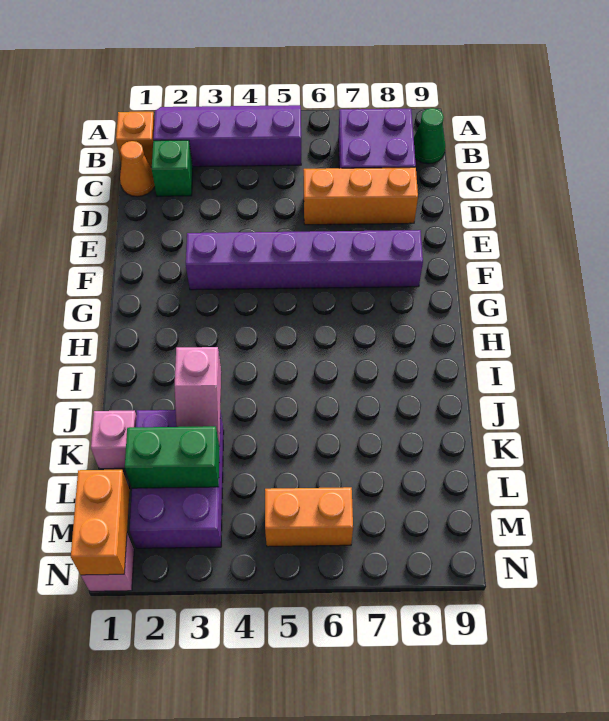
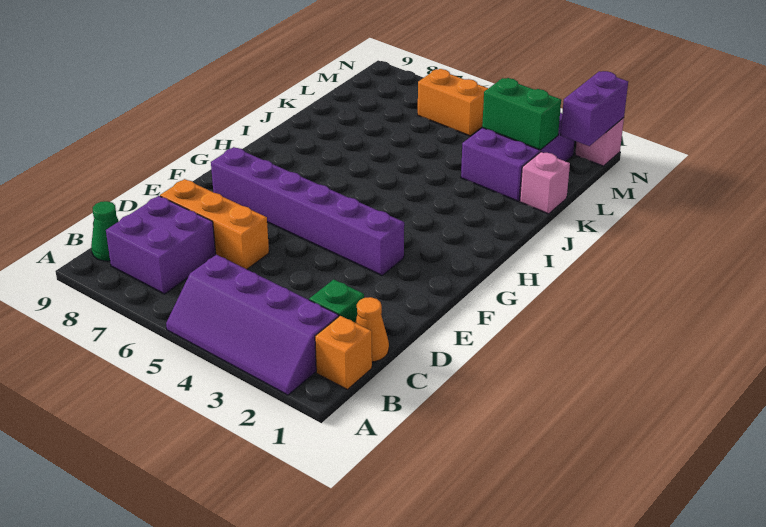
pink 1x2 slope [175,347,221,446] -> none
orange 1x2 brick [71,470,130,575] -> purple 1x2 brick [561,71,628,146]

